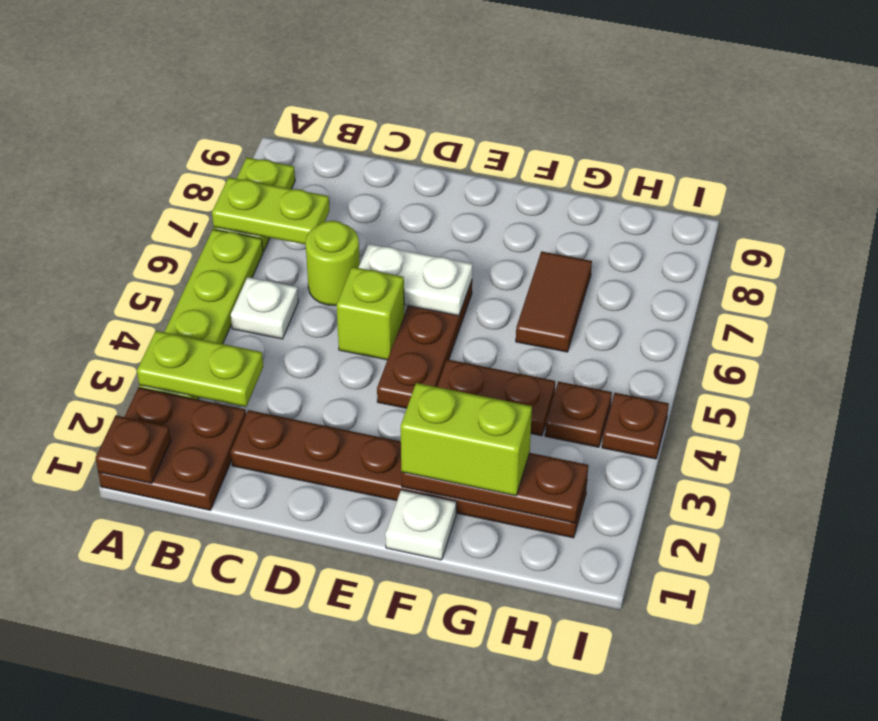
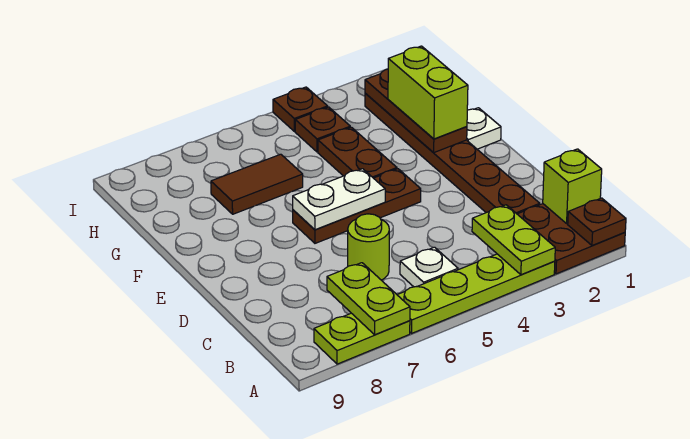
lime 1x1 brick [337,267,404,360] -> lime 1x1 brick moved to [543,149,602,224]
white 1x2 plate [359,244,472,316] -> white 1x2 plate turned to [293,169,385,230]

